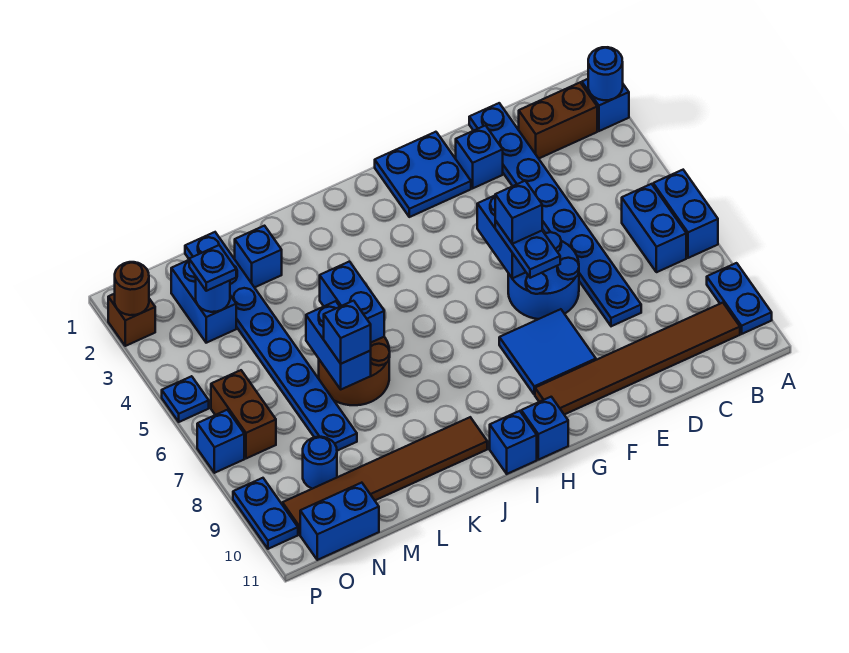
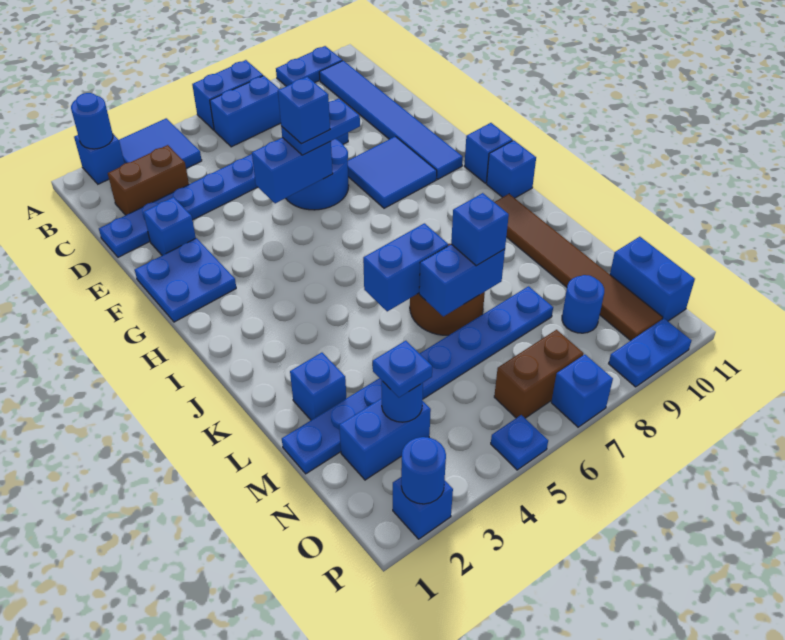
none -> blue 2x2 tile [119,118,202,169]
brown 1x2 brick [519,83,597,158] -> brown 1x2 brick turned to [108,145,189,215]
brown 1x6 tile [535,303,740,415] -> blue 1x6 tile [319,61,463,179]
brown 1x1 brick [108,294,155,346] -> blue 1x1 brick [393,477,453,539]
brown 1x1 round brick [115,262,149,315] -> blue 1x1 round brick [401,437,446,504]

